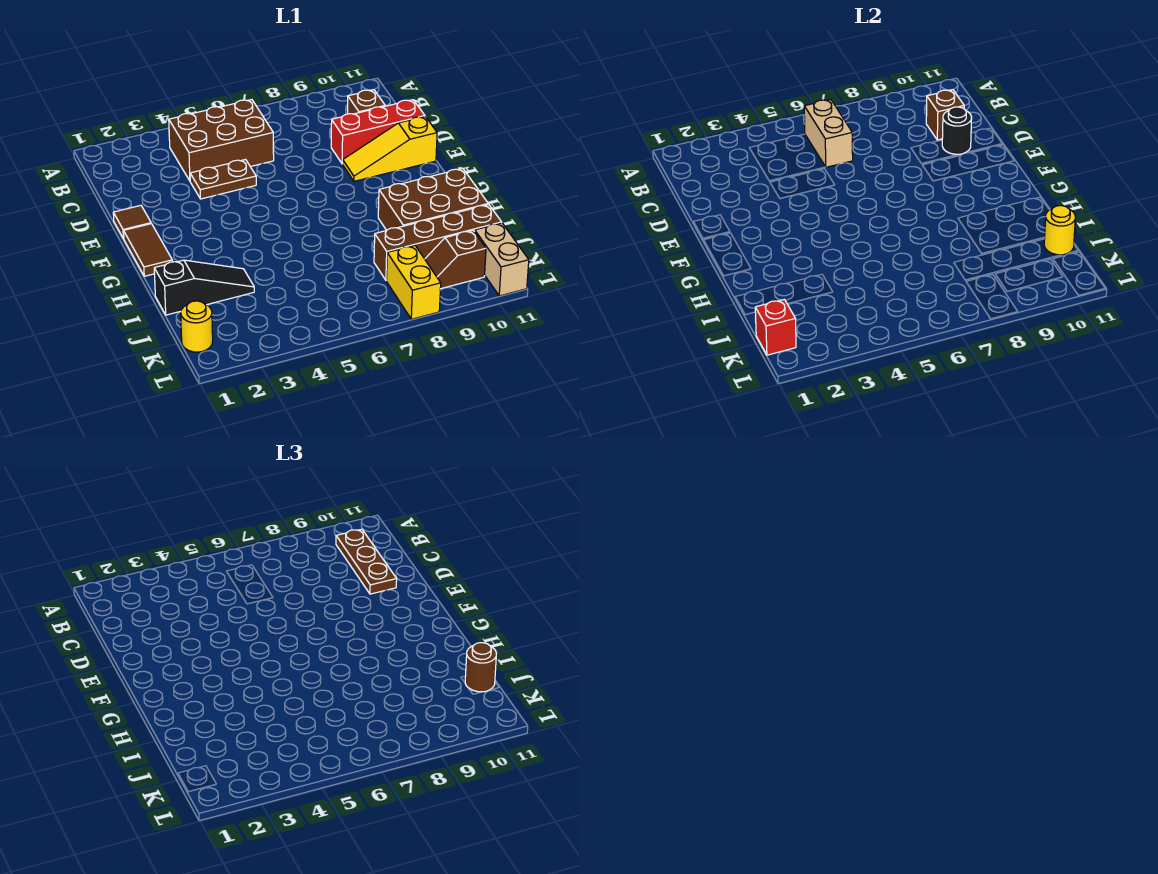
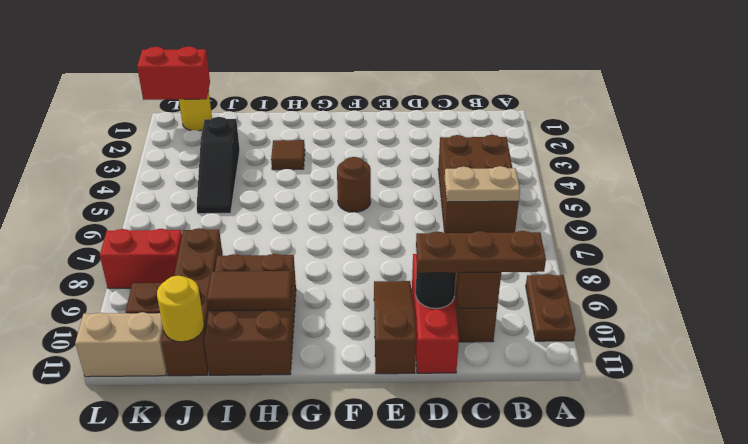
tan 1x2 brick [804,100,853,167] -> tan 1x2 plate [445,166,520,202]
brown 1x2 plate [190,159,256,199] -> brown 1x2 plate moved to [526,274,576,341]
brown 1x1 tile [113,205,151,239] -> brown 1x1 tile moved to [271,140,305,170]
yellow 1x3 slope [343,117,437,181] -> brown 1x3 slope [374,281,416,374]
brown 1x2 tile [124,224,172,276] -> brown 1x2 tile moved to [207,271,292,311]
black 1x3 slope [154,260,254,315] -> black 1x3 slope moved to [197,117,240,214]
brown 1x1 round brick [465,643,497,692] -> brown 1x1 round brick moved to [337,157,371,212]
red 1x1 brick [755,299,796,355] -> red 1x2 brick [137,47,210,100]
yellow 1x2 brick [386,245,441,319] -> red 1x2 brick [100,229,182,288]

